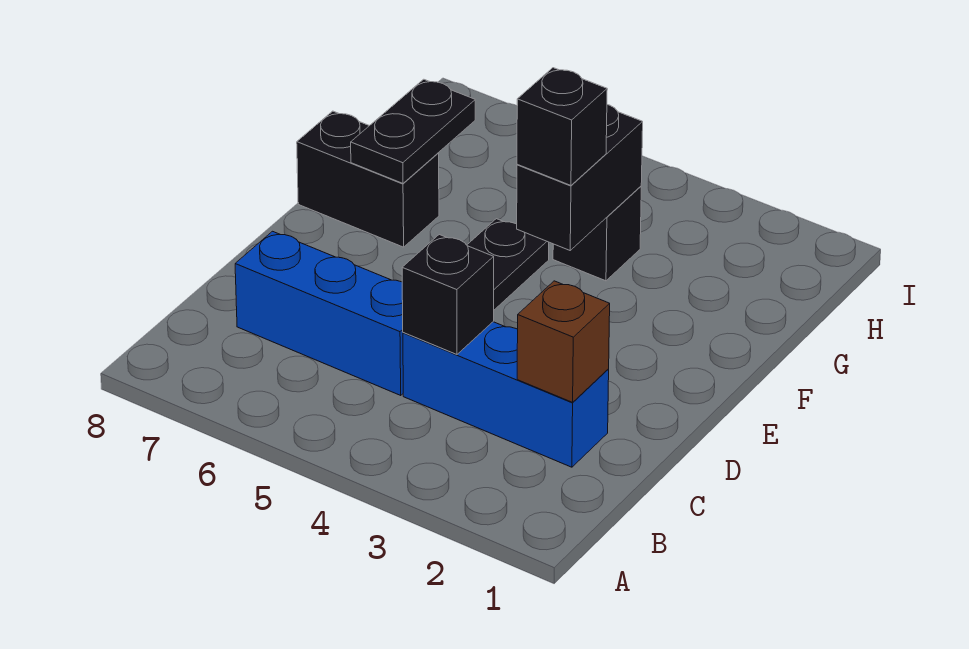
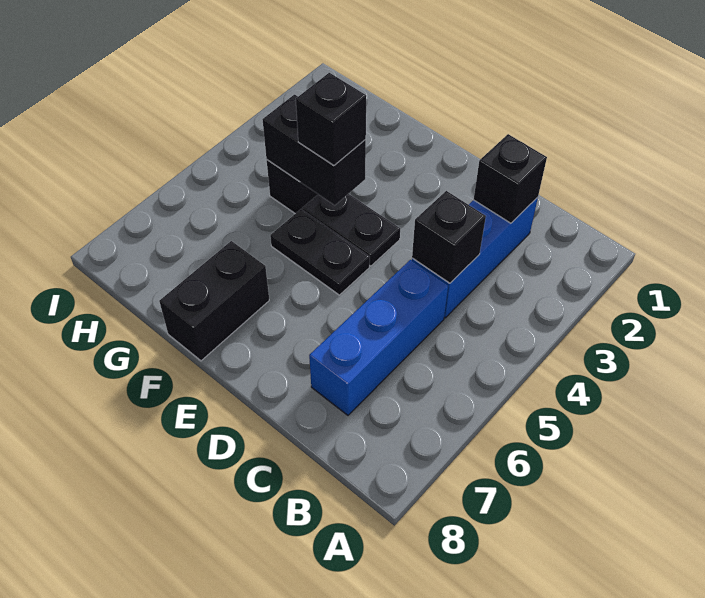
brown 1x1 brick [517,281,610,402] -> black 1x1 brick [474,134,547,223]
black 1x2 plate [351,79,475,183] -> black 1x2 plate moved to [303,194,400,266]

